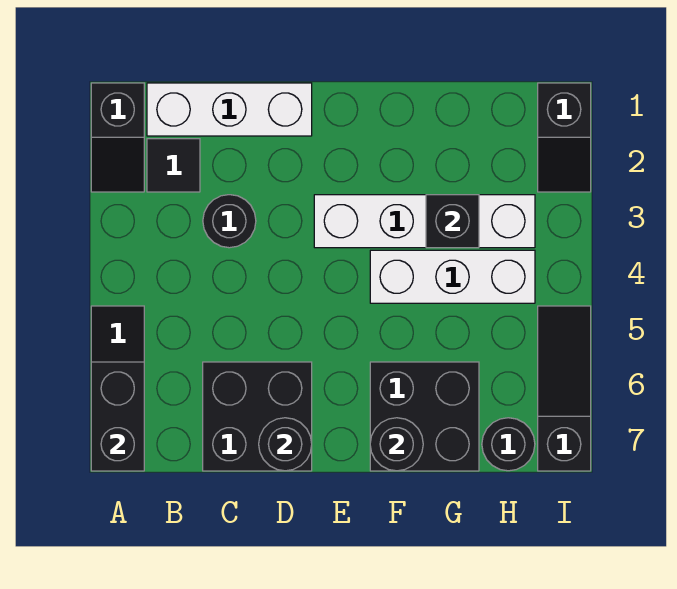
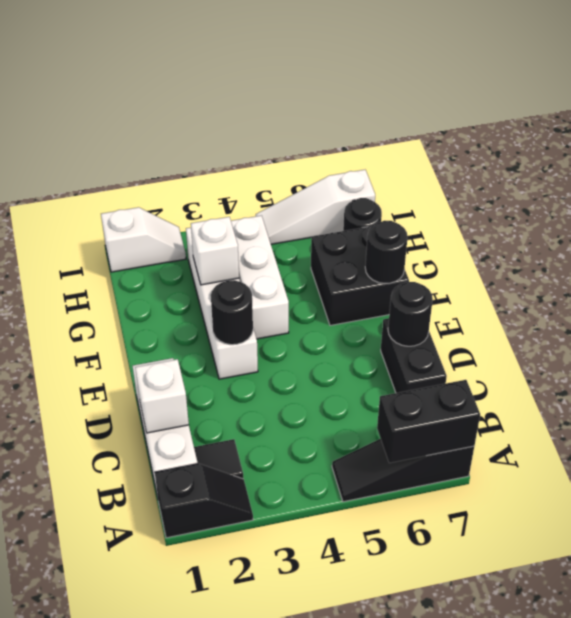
none -> white 1x1 brick [135,359,189,433]
black 1x1 round brick [203,195,256,248] -> black 1x1 round brick moved to [211,280,253,345]
black 2x2 brick [203,362,312,471] -> black 1x2 brick [381,318,447,393]
black 1x1 brick [426,195,479,248] -> white 1x1 brick [191,217,239,285]
black 1x2 slope [538,83,591,192] -> white 1x2 slope [101,207,186,272]
black 1x3 slope [538,306,591,471] -> white 1x3 slope [256,170,375,244]

